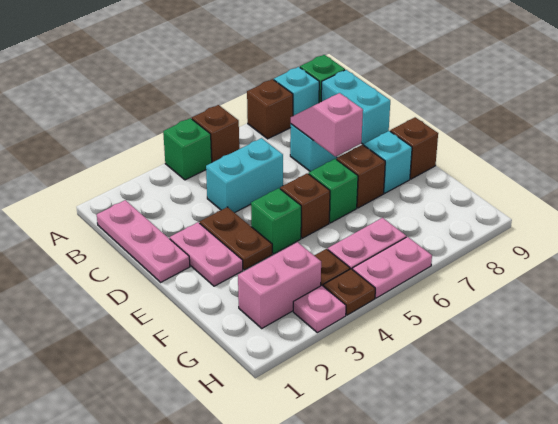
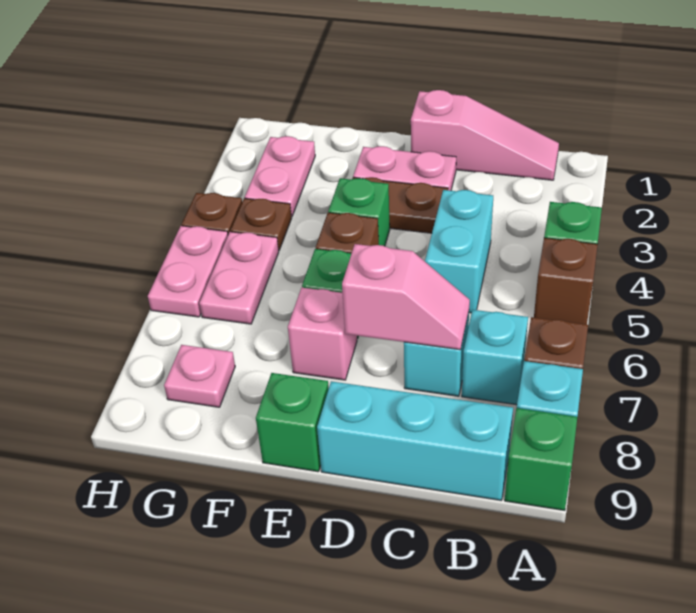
pink 1x3 plate [97,200,190,282] -> pink 1x3 slope [411,90,559,180]
cyan 1x2 brick [321,70,390,145] -> cyan 1x3 brick [317,381,513,500]
brown 1x1 brick [337,145,385,208] -> pink 1x1 brick [288,288,357,380]
cyan 1x1 brick [364,131,412,193] -> cyan 1x1 brick moved to [462,310,528,405]
brown 1x1 brick [390,117,438,179] -> green 1x1 brick [256,373,329,472]
pink 1x2 brick [238,242,321,328] -> pink 1x2 plate [245,136,315,217]
pink 1x1 plate [293,286,346,333] -> pink 1x1 plate moved to [164,345,235,407]

